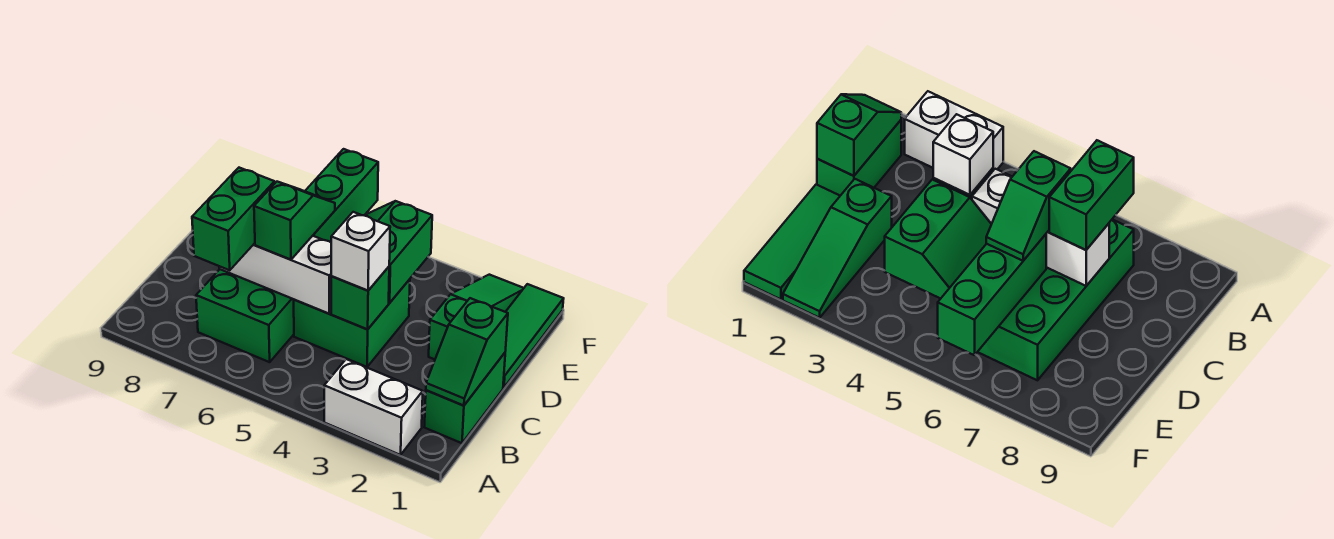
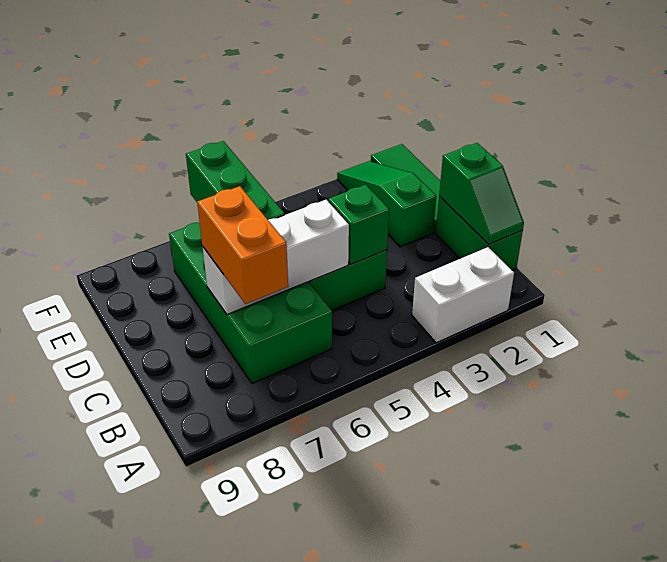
green 1x2 brick [192,168,275,270] -> orange 1x2 brick [197,186,288,304]
white 1x1 brick [331,212,390,290] -> none
green 1x2 slope [254,182,335,260] -> none
green 2x2 slope [364,201,432,303] -> none

